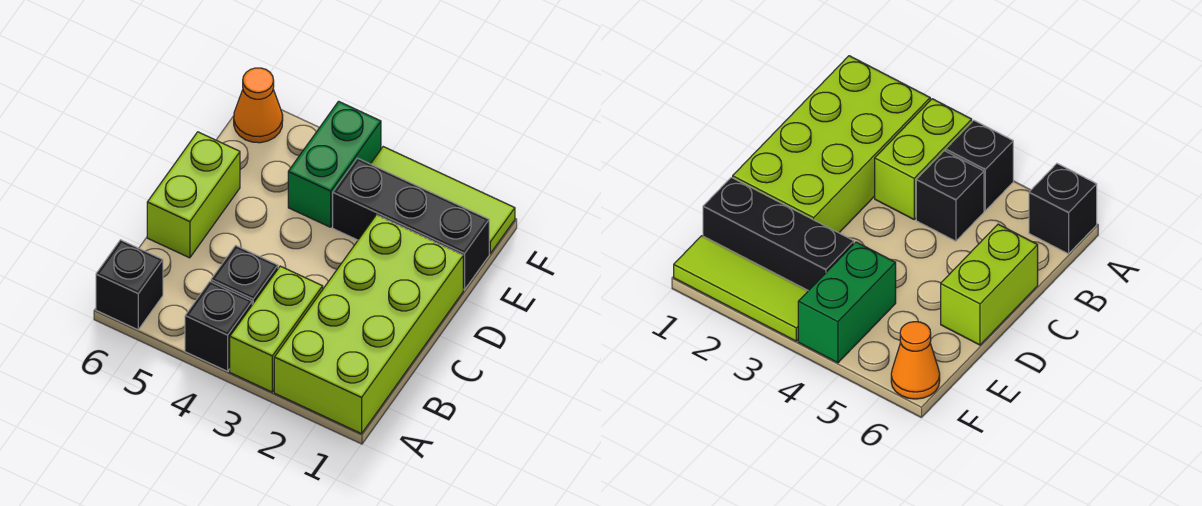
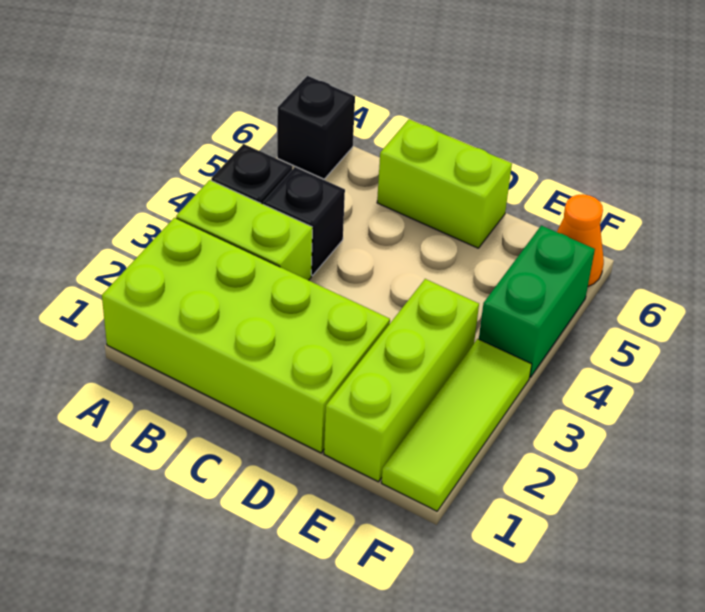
black 1x3 brick [333,158,489,290] -> lime 1x3 brick [324,279,479,482]
green 1x2 brick [288,101,381,227] -> green 1x2 brick turned to [479,225,595,378]

